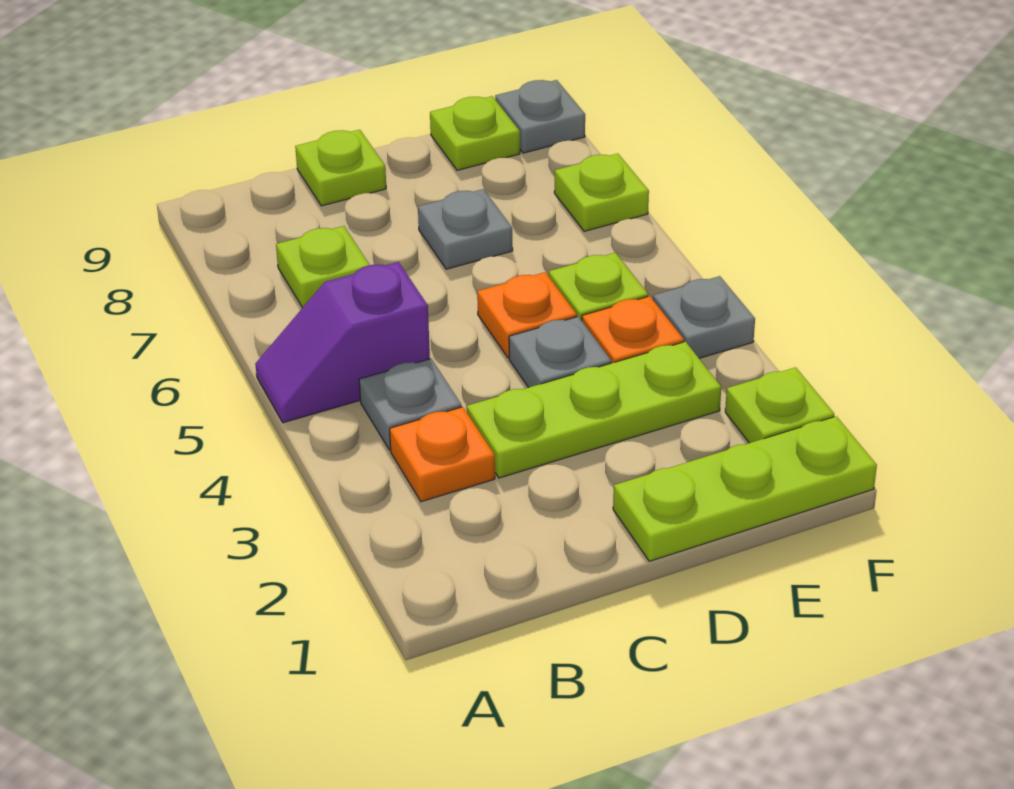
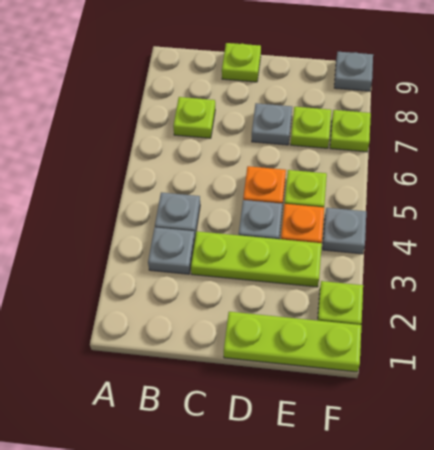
purple 1x2 slope [255,262,430,423] -> none
orange 1x1 plate [390,407,495,502] -> grey 1x1 plate [148,227,195,274]
lime 1x1 plate [430,96,520,170] -> lime 1x1 plate moved to [291,107,331,148]

